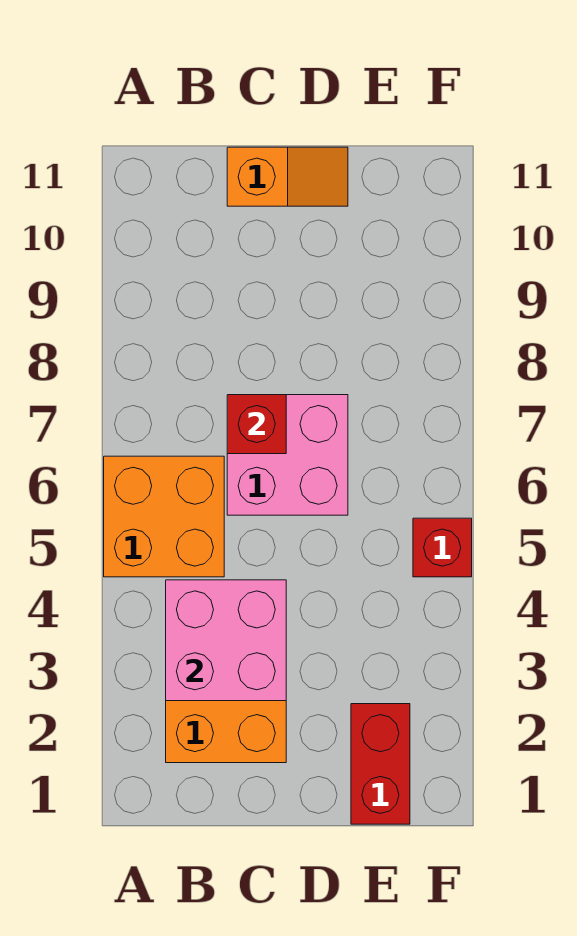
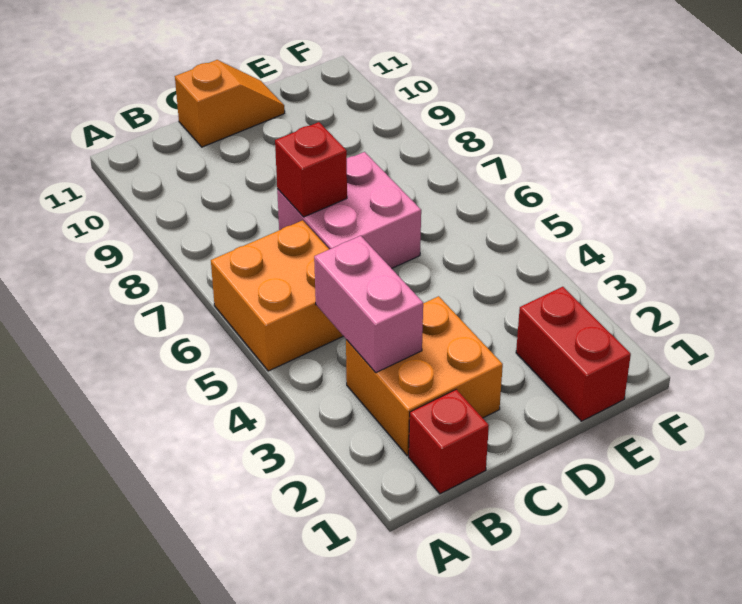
pink 2x2 brick [166,580,286,701] -> pink 1x2 brick [314,236,423,373]
red 1x1 brick [413,518,472,577] -> red 1x1 brick moved to [409,389,489,494]

